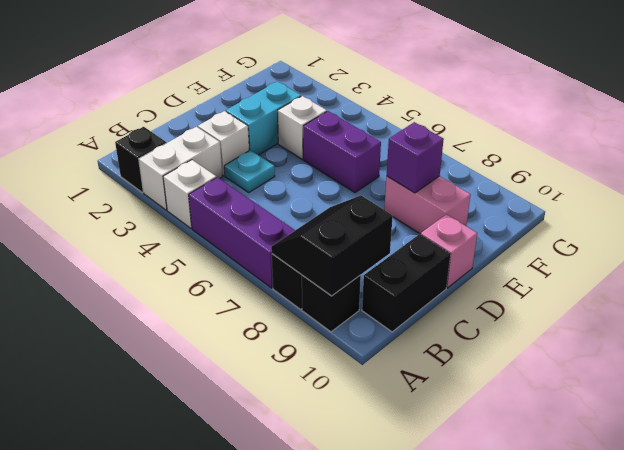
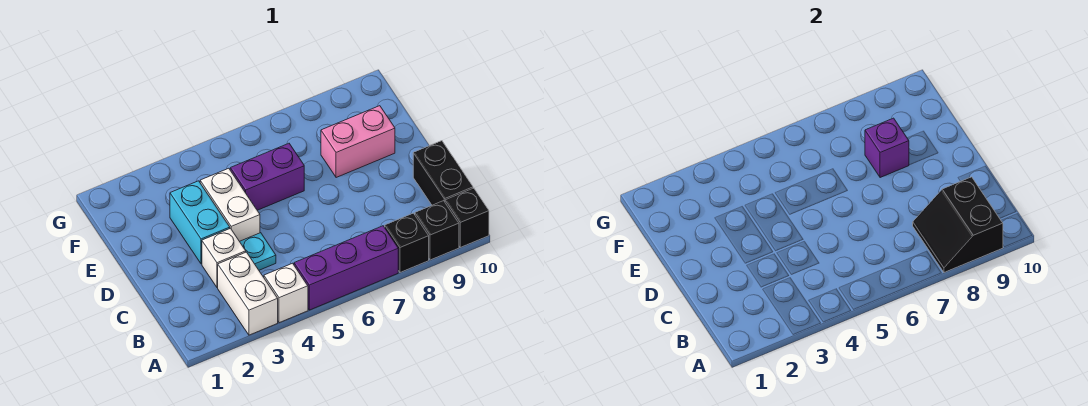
black 1x1 brick [115,127,166,193] -> black 1x1 brick moved to [445,188,489,247]
pink 1x1 brick [421,214,477,288] -> none
white 1x1 brick [278,96,327,159] -> white 1x2 brick [200,168,260,241]

